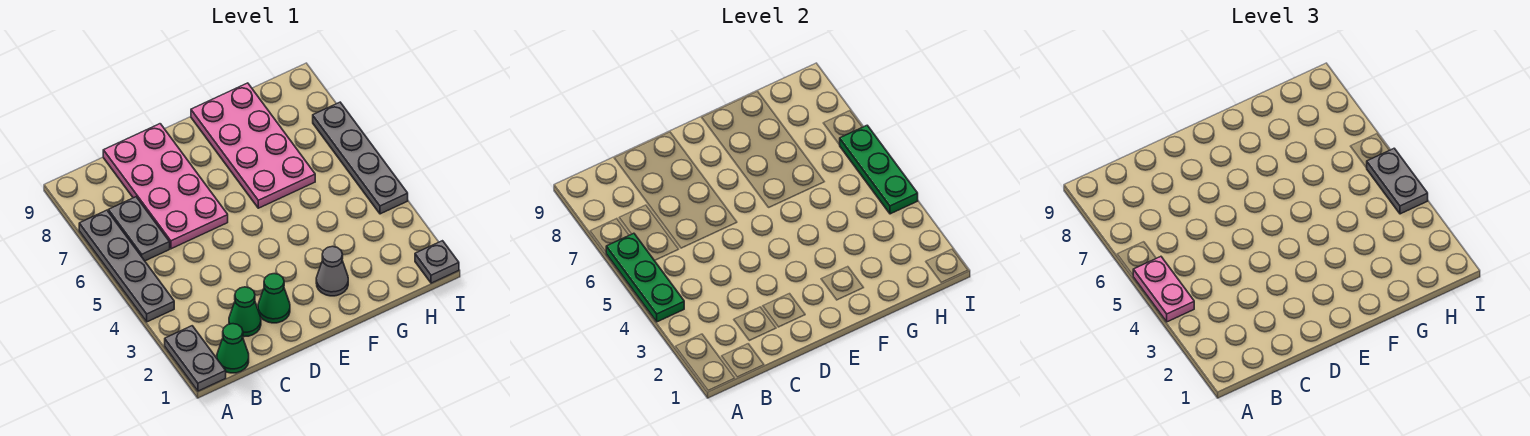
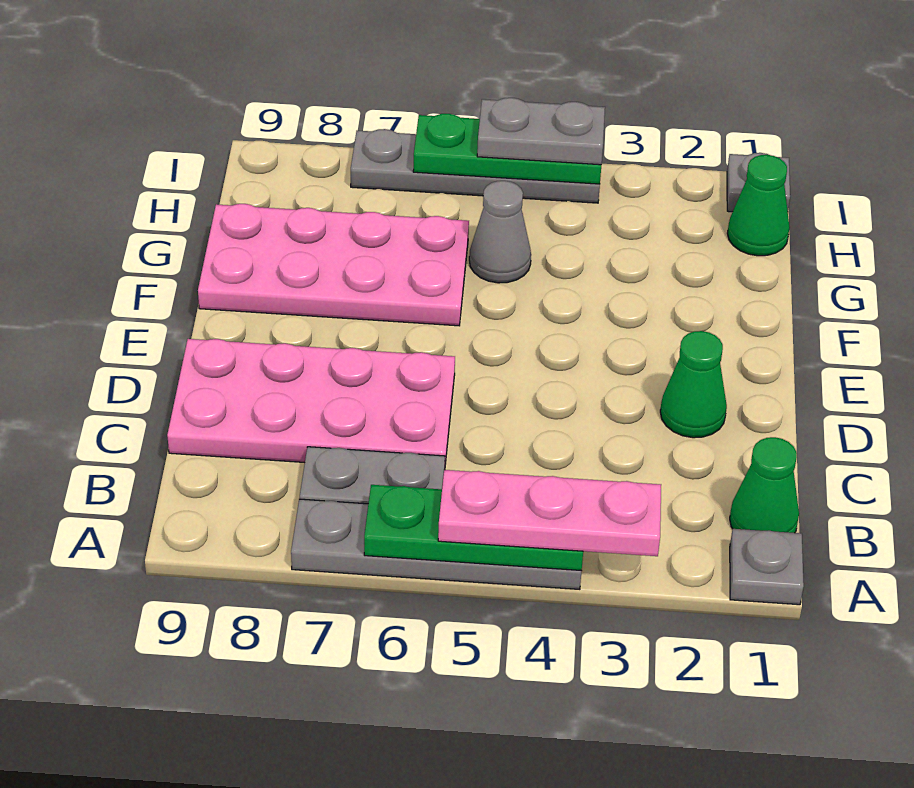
grey 1x2 plate [165,326,226,391] -> grey 1x1 plate [730,529,804,605]
pink 1x2 plate [1133,257,1194,322] -> pink 1x3 plate [438,470,661,556]
green 1x1 cone [229,287,261,337] -> green 1x1 cone moved to [727,155,790,256]
grey 1x1 cone [316,246,348,296] -> grey 1x1 cone moved to [469,181,531,283]

